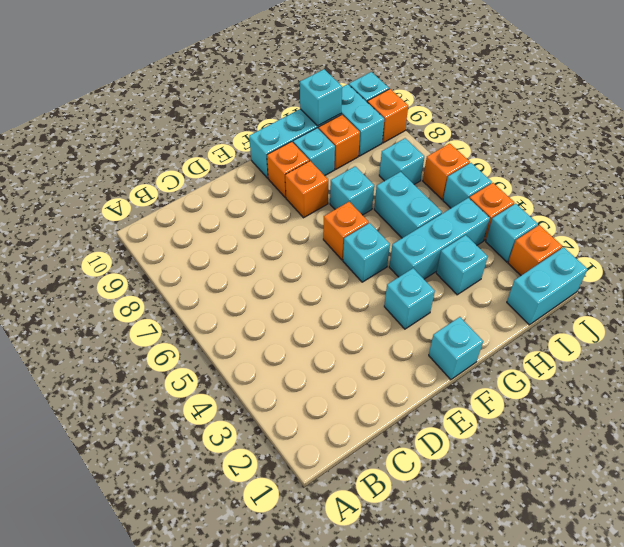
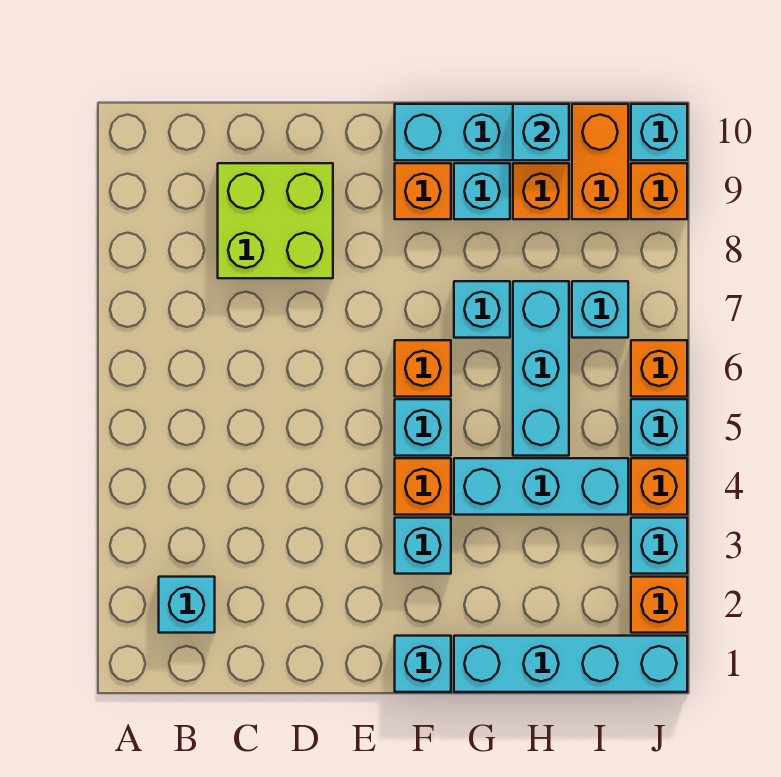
none -> lime 2x2 brick [218,163,333,278]
orange 1x1 brick [285,161,328,218] -> orange 1x1 brick moved to [395,458,451,515]
cyan 1x1 brick [436,235,488,295] -> cyan 1x1 brick moved to [159,577,215,633]
cyan 1x2 brick [374,172,442,238] -> cyan 1x3 brick [513,281,569,456]
cyan 1x2 brick [507,247,587,325] -> cyan 1x4 brick [454,636,687,692]
cyan 1x2 brick [341,84,384,156] -> orange 1x2 brick [572,104,628,219]

